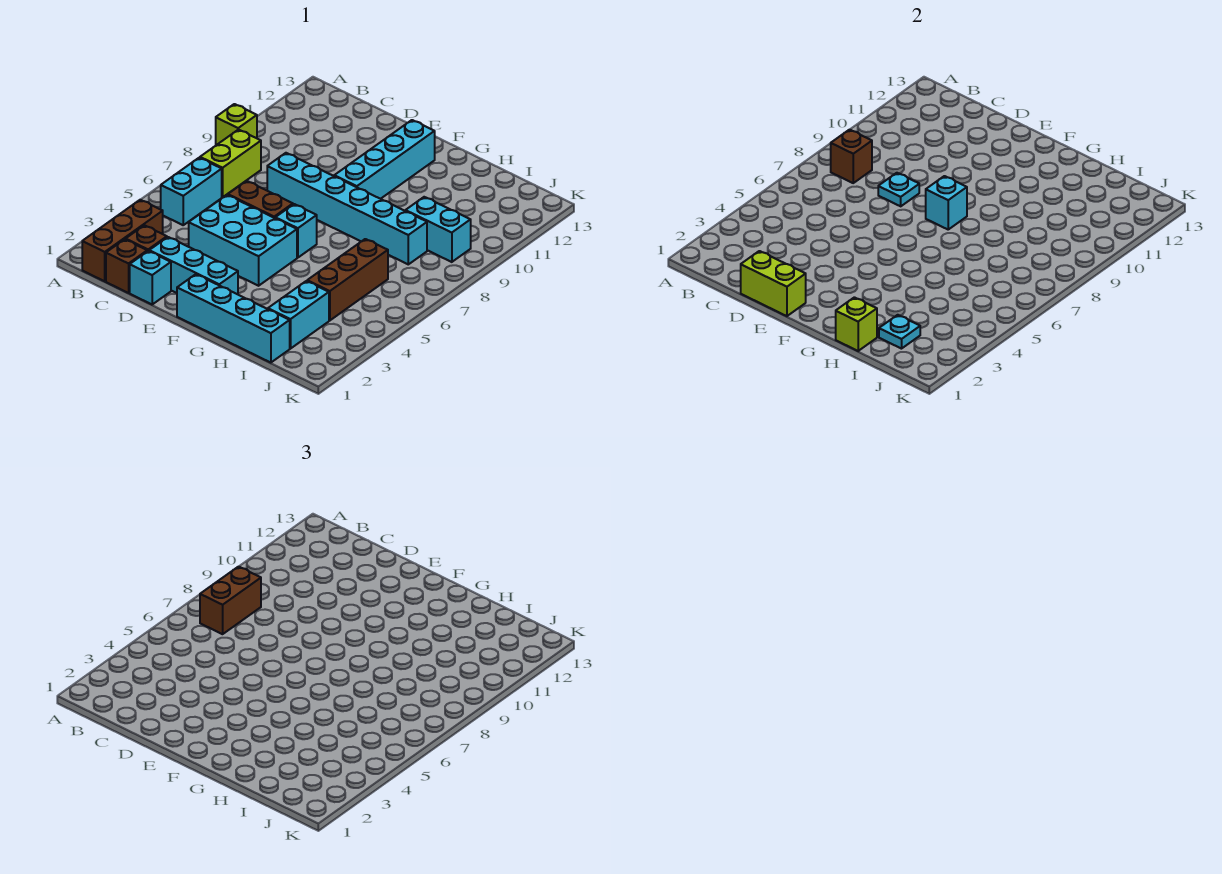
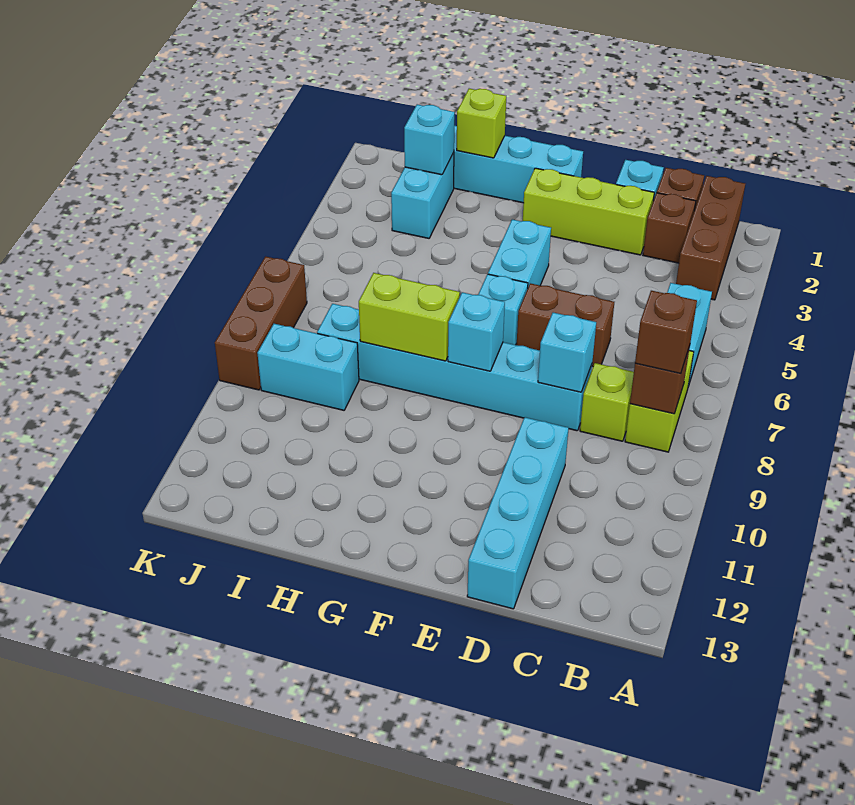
lime 1x1 brick [216,104,257,145] -> lime 1x1 brick moved to [580,363,634,441]
brown 1x2 brick [200,567,261,634] -> brown 1x1 brick [635,291,697,373]
lime 1x2 brick [741,251,806,316] -> lime 1x2 brick moved to [359,273,460,361]
cyan 1x3 brick [149,237,238,294] -> lime 1x3 brick [523,168,654,255]
cyan 2x3 brick [189,195,297,286] -> cyan 1x2 brick [488,219,551,287]
cyan 1x1 plate [878,173,919,206] -> cyan 1x1 brick [538,313,596,392]
cyan 1x4 brick [334,120,435,199] -> cyan 1x4 brick moved to [467,417,569,609]
cyan 1x1 plate [879,315,920,349] -> cyan 1x1 brick [404,104,455,175]
brown 1x3 brick [307,239,388,321] -> brown 1x3 brick moved to [215,256,307,390]

